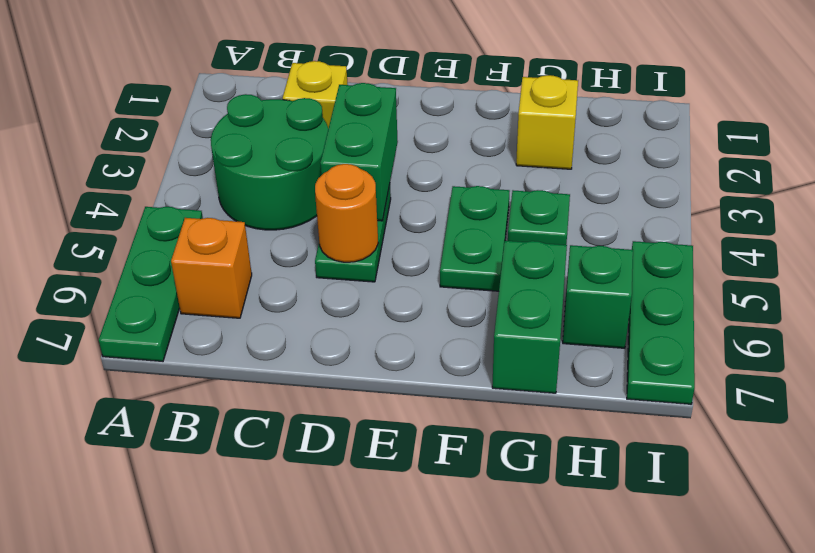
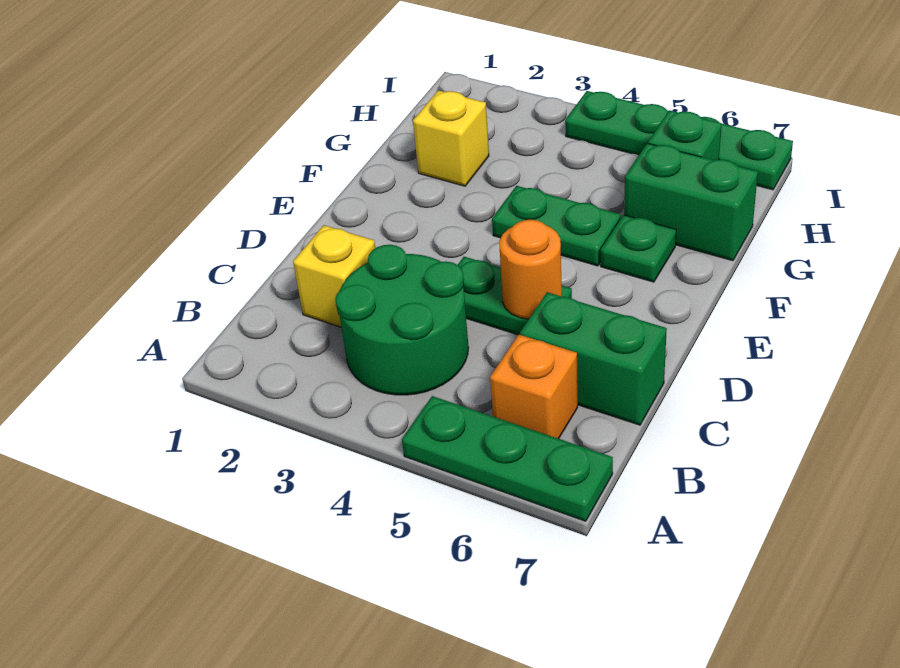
green 1x2 brick [320,83,398,221] -> green 1x2 brick moved to [520,292,667,425]
green 1x1 plate [508,190,570,245] -> green 1x1 plate moved to [601,215,676,282]
green 1x3 plate [627,241,695,404] -> green 1x4 plate [565,91,793,190]

